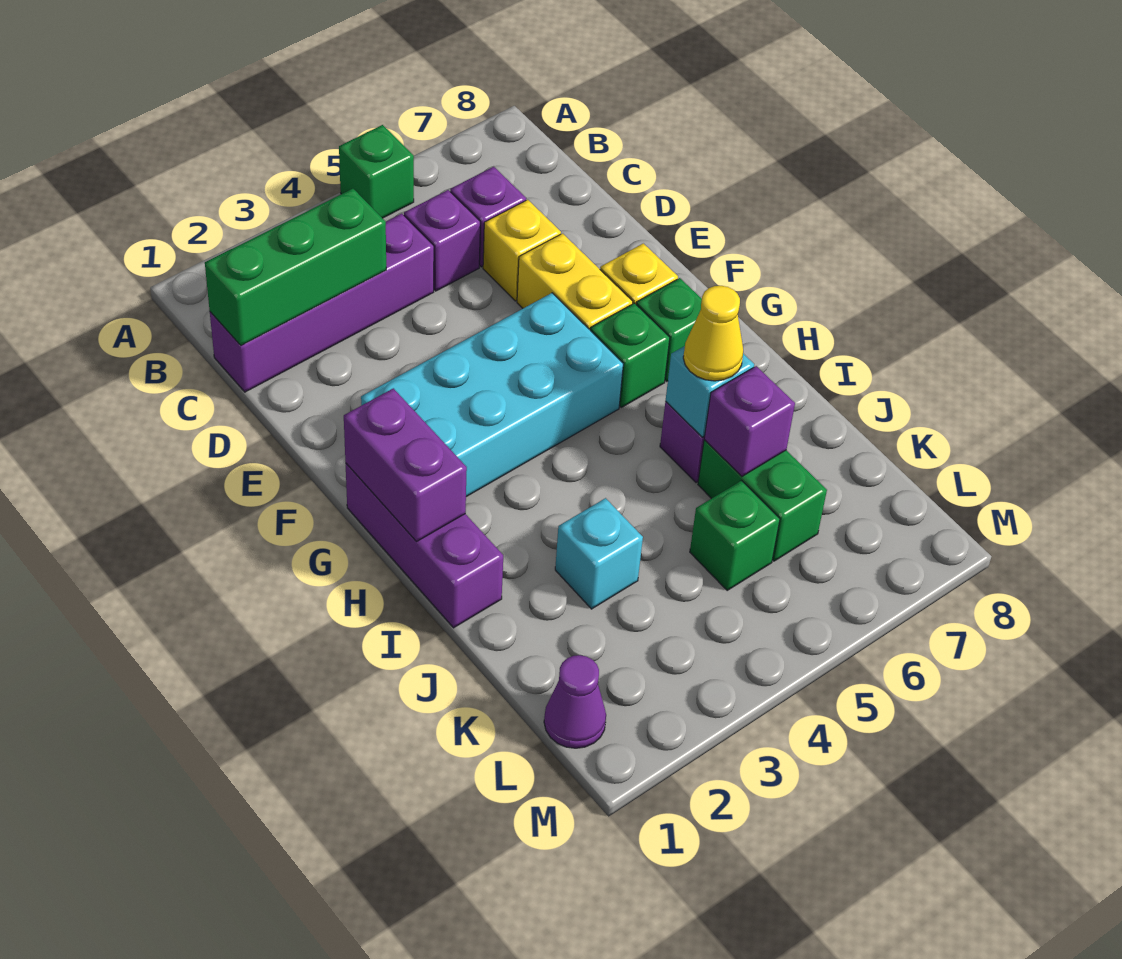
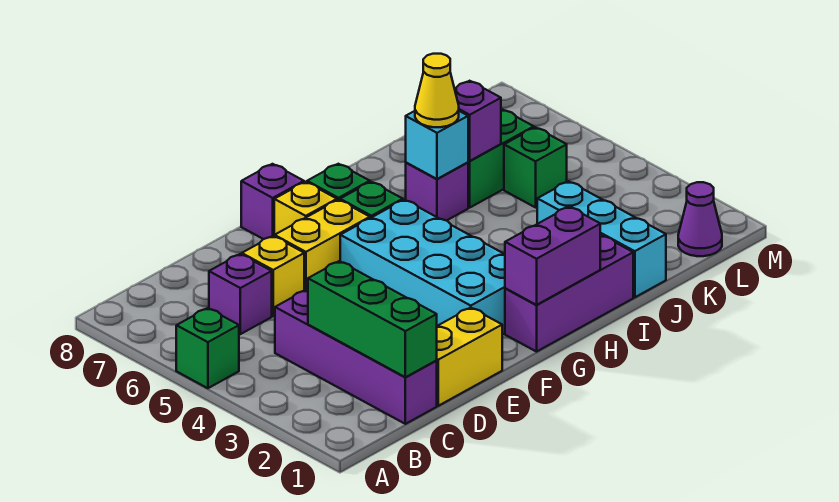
purple 1x1 brick [404,190,480,291] -> purple 1x1 brick moved to [241,164,304,239]
none -> yellow 1x2 brick [436,308,502,406]
cyan 1x1 brick [555,498,643,609] -> cyan 1x3 brick [537,181,666,297]

